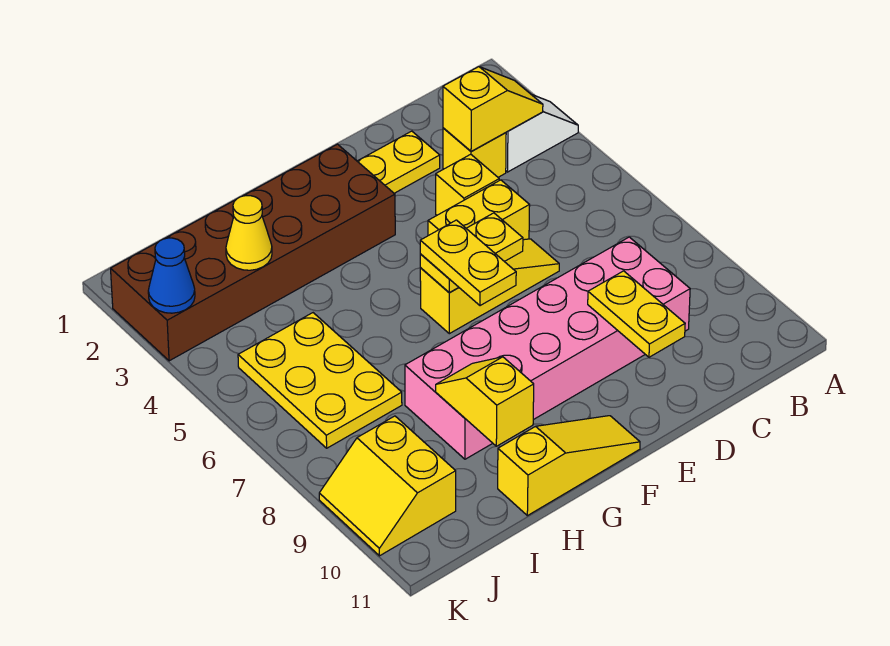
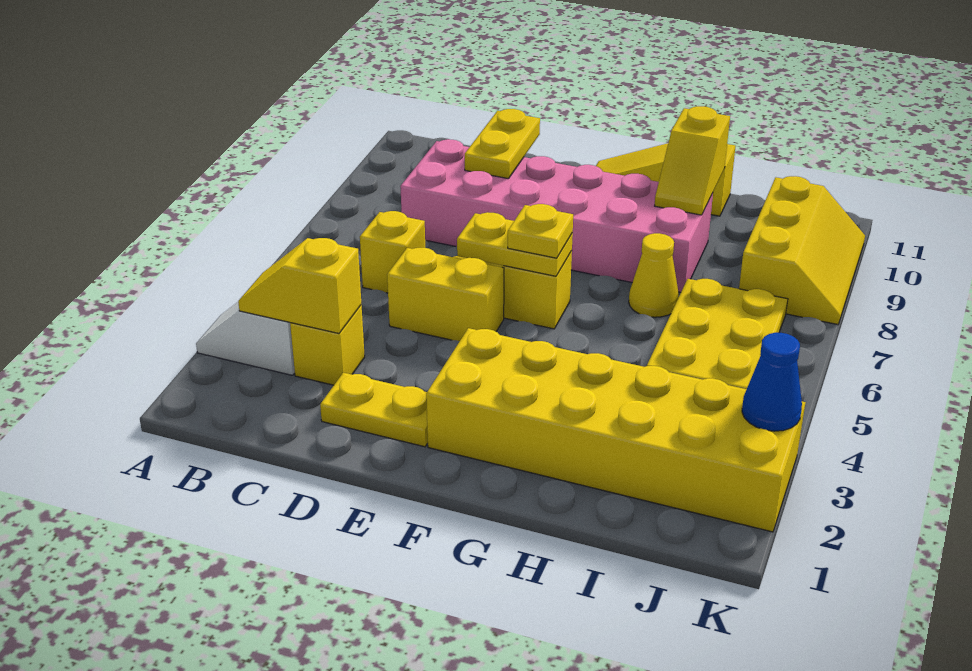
yellow 1x1 brick [436,154,499,215] -> yellow 1x1 brick moved to [360,211,425,293]
brown 2x6 brick [111,144,395,361] -> yellow 2x6 brick [426,328,806,532]
yellow 1x2 plate [420,220,516,306] -> yellow 1x1 plate [508,204,573,258]
yellow 1x1 cone [226,196,272,270] -> yellow 1x1 cone moved to [629,233,679,317]
yellow 2x2 slope [319,416,456,556] -> yellow 2x3 slope [739,176,865,325]

